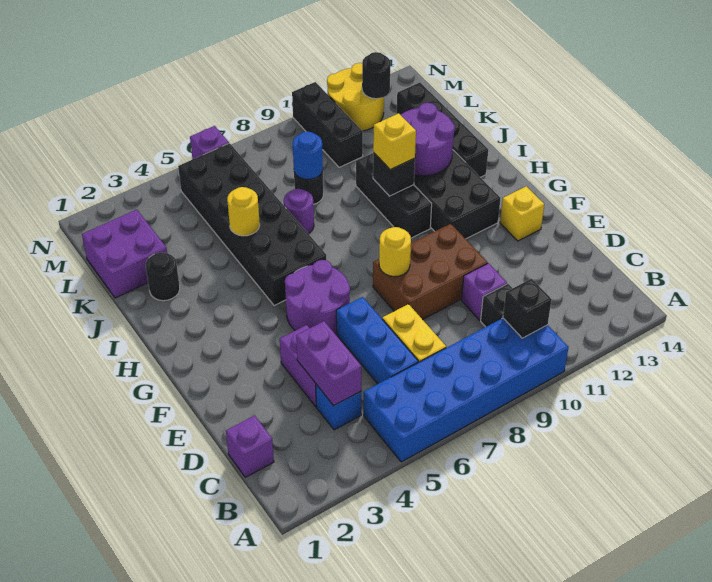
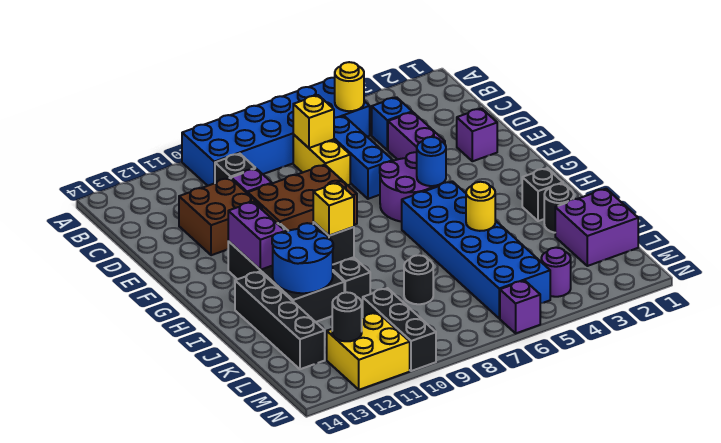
black 1x1 brick [503,279,552,338] -> black 1x1 brick moved to [522,168,563,221]
purple 1x1 brick [226,416,274,477] -> purple 1x1 brick moved to [457,108,497,161]
purple 1x2 brick [296,321,361,406] -> purple 1x2 brick moved to [228,202,285,270]
none -> brown 2x2 brick [179,178,262,255]
yellow 1x1 round brick [379,227,411,277] -> yellow 1x1 round brick moved to [335,62,364,111]
yellow 1x1 brick [500,186,544,241] -> yellow 1x1 brick moved to [293,95,334,148]
black 2x6 brick [178,143,326,306] -> blue 2x6 brick [402,181,550,318]
purple 2x2 round brick [400,103,455,176] -> blue 2x2 round brick [272,223,333,293]
purple 1x1 round brick [284,189,314,233] -> purple 1x1 round brick moved to [541,248,571,297]
blue 1x1 round brick [293,132,323,179] -> blue 1x1 round brick moved to [417,137,446,186]
yellow 2x2 round brick [327,63,384,131] -> yellow 2x2 brick [327,313,410,390]

